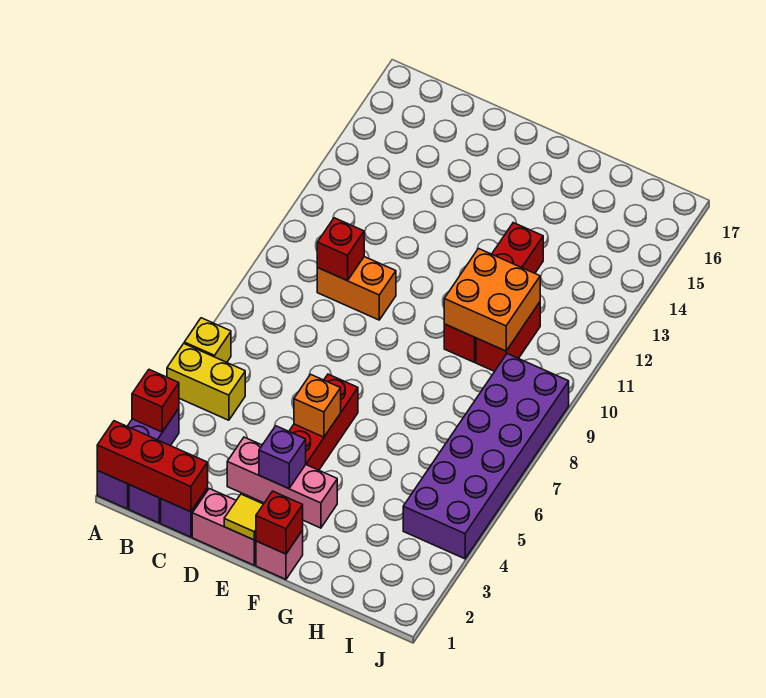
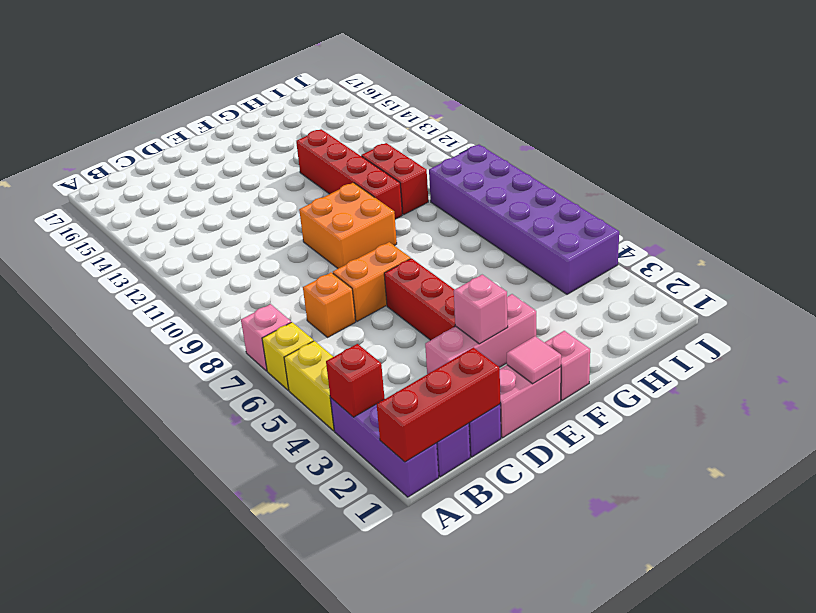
yellow 1x2 brick [167,344,245,420] -> yellow 1x2 brick turned to [284,341,334,431]
none -> pink 1x1 brick [241,304,291,371]
orange 1x2 brick [317,257,396,320] -> orange 1x2 brick moved to [333,242,411,321]
red 1x1 brick [317,218,364,281] -> none
yellow 1x1 tile [224,494,263,540] -> pink 1x1 tile [507,336,561,384]
purple 1x1 brick [259,426,306,489] -> pink 1x1 brick [454,275,508,344]
orange 1x1 brick [294,374,341,437] -> orange 1x1 brick moved to [303,272,356,337]
red 1x1 brick [256,491,303,554] -> none
orange 2x2 brick [444,249,540,351] -> orange 2x2 brick moved to [299,183,397,268]

